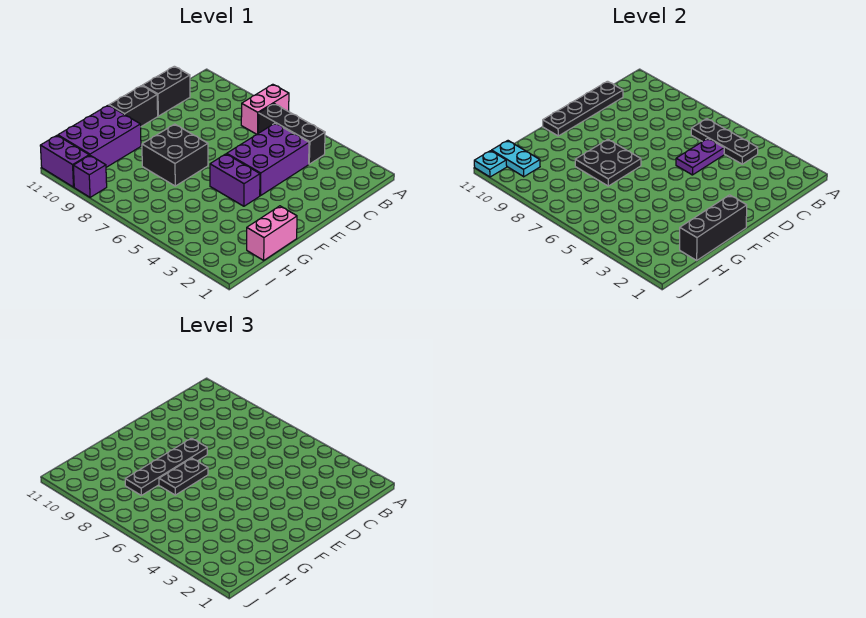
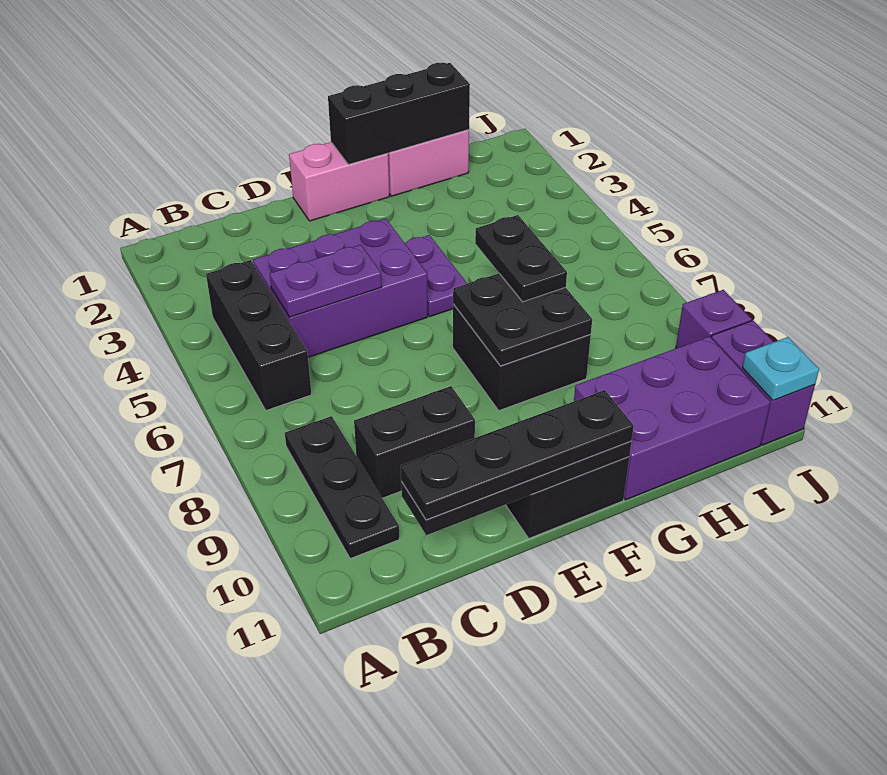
pink 1x2 brick [241,84,289,134] -> pink 1x2 brick moved to [289,142,390,221]
black 1x3 plate [691,119,758,164] -> black 1x3 plate moved to [285,416,399,559]
black 1x2 brick [142,66,190,116] -> black 1x2 brick moved to [354,386,475,498]
black 1x4 plate [125,438,207,495] -> black 1x4 plate moved to [401,390,634,520]
purple 1x2 brick [210,154,260,206] -> purple 1x2 plate [405,235,467,316]
black 1x2 plate [159,458,208,495] -> black 1x2 plate turned to [475,215,567,302]
cyan 1x2 plate [492,141,540,177] -> none

